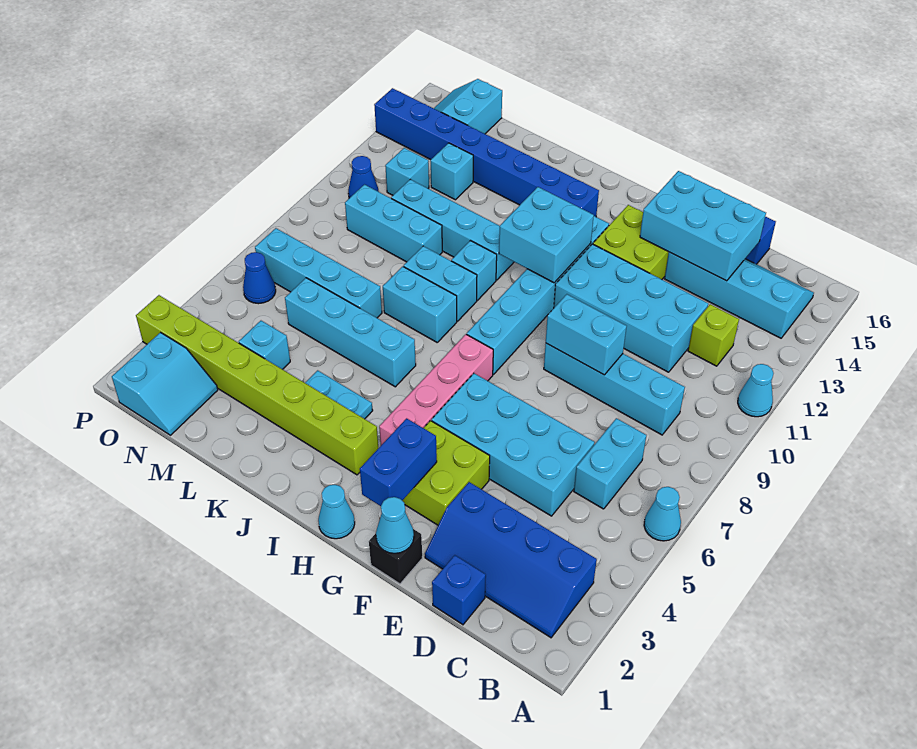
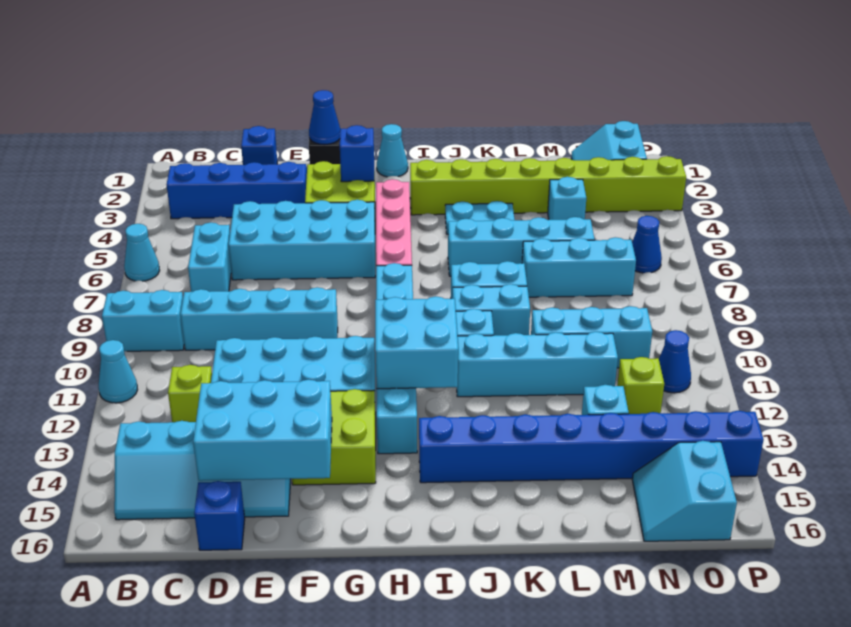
cyan 1x2 brick [546,294,627,375] -> cyan 1x2 brick moved to [102,290,184,351]
cyan 1x1 cone [376,497,414,553] -> blue 1x1 cone [309,90,340,145]
blue 1x2 brick [360,418,437,506] -> blue 1x1 brick [340,125,374,182]
cyan 1x4 brick [255,228,382,318] -> cyan 1x3 brick [522,237,636,297]
cyan 1x1 brick [385,148,429,195] -> lime 1x1 brick [617,357,664,414]
cyan 2x2 slope [434,79,502,134] -> cyan 2x2 slope turned to [632,441,737,541]

